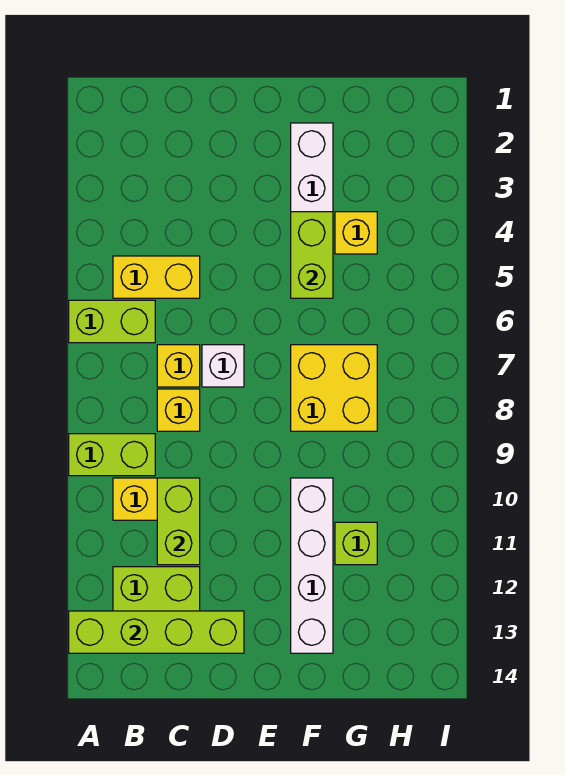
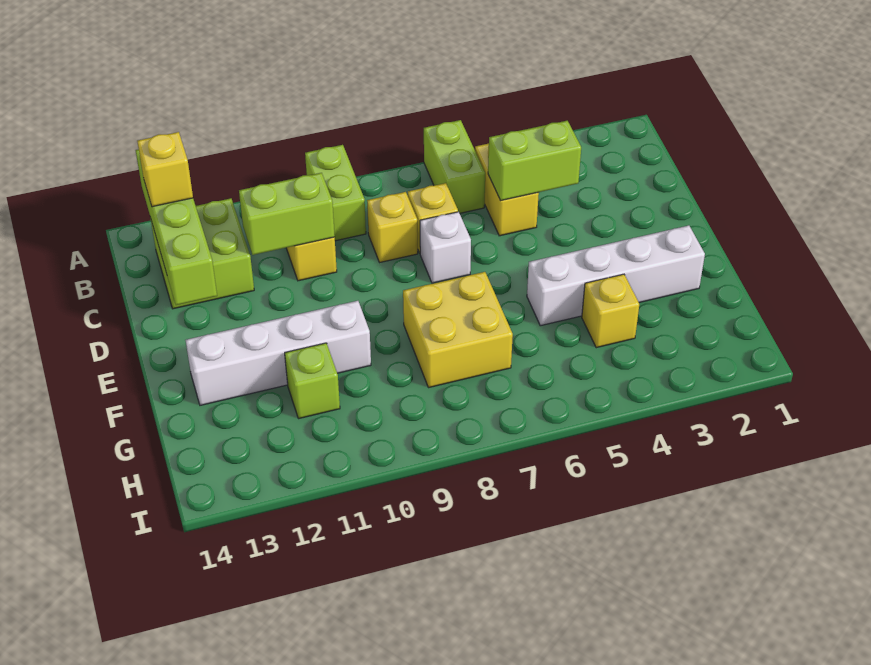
none -> yellow 1x1 brick [137,132,193,207]
lime 1x2 brick [291,212,333,298] -> lime 1x2 brick moved to [488,121,581,200]

